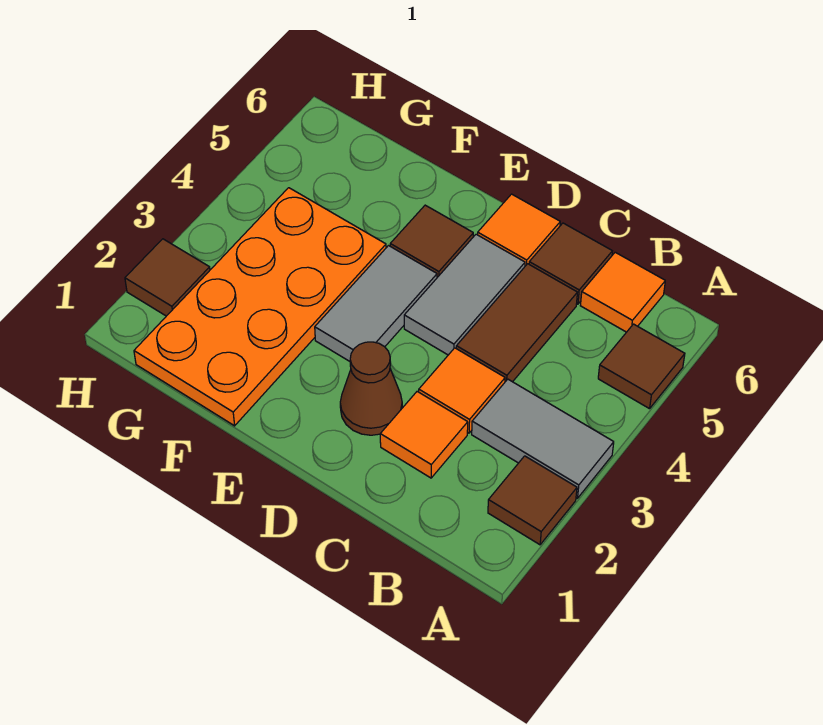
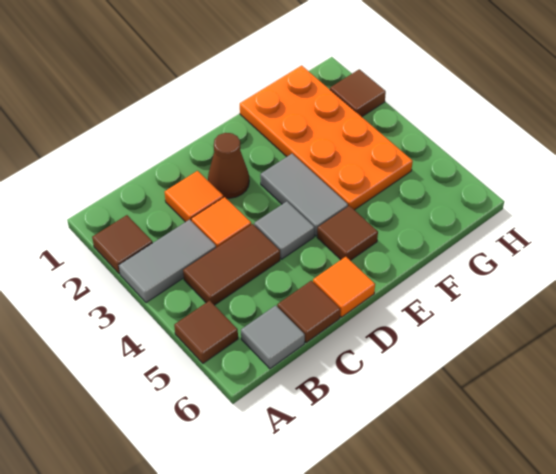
orange 1x1 tile [580,252,665,332] -> grey 1x1 tile [241,305,305,369]
brown 1x2 tile [456,264,577,382] -> brown 1x2 tile turned to [183,224,280,305]
grey 1x2 tile [404,234,525,355] -> grey 1x1 tile [254,201,315,259]

